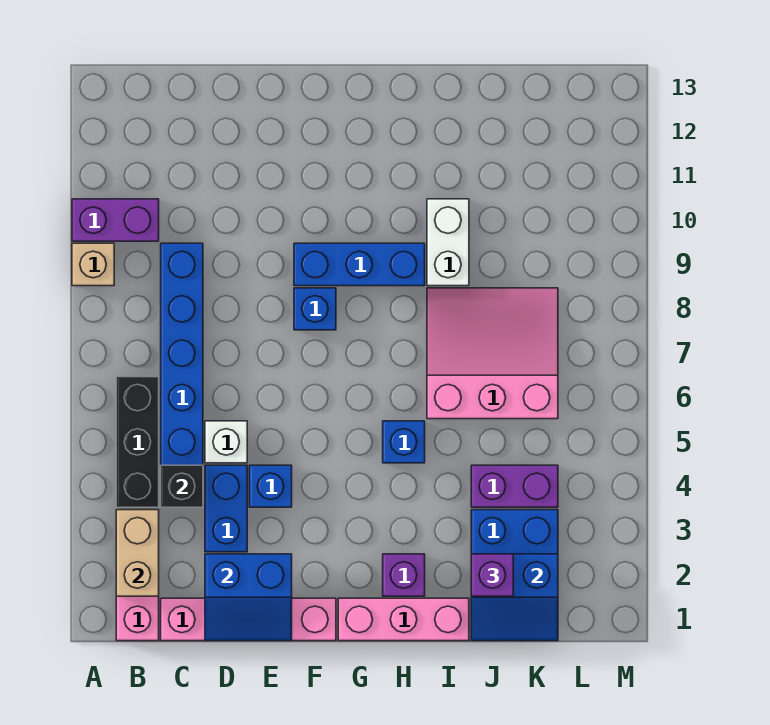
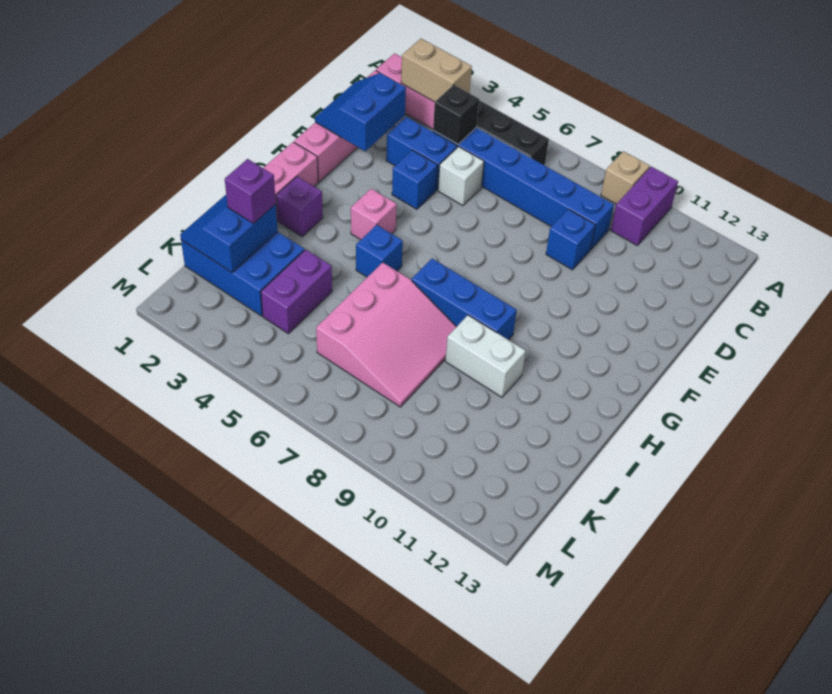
blue 1x1 brick [294,288,336,330] -> blue 1x1 brick moved to [546,209,595,270]
blue 1x3 brick [294,243,425,286] -> blue 1x3 brick turned to [412,258,517,340]
none -> pink 1x1 brick [351,189,397,240]

